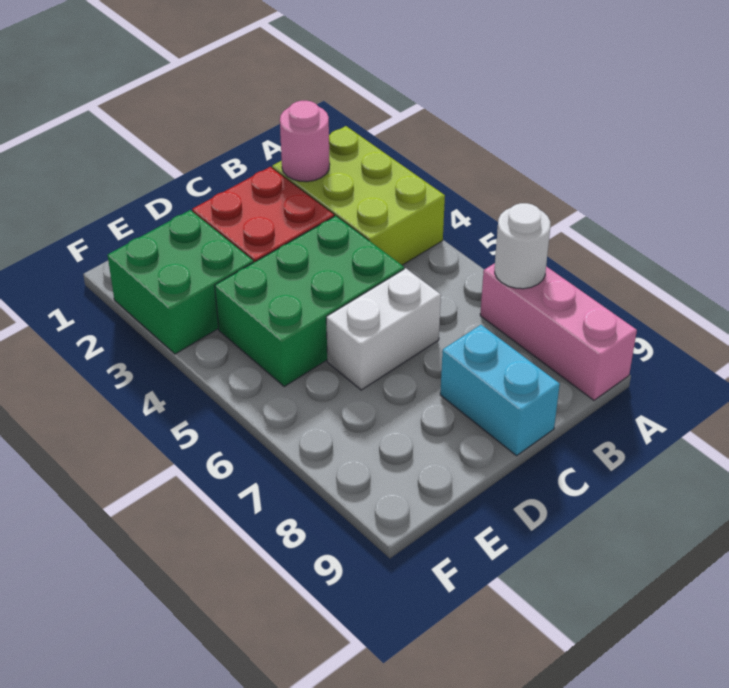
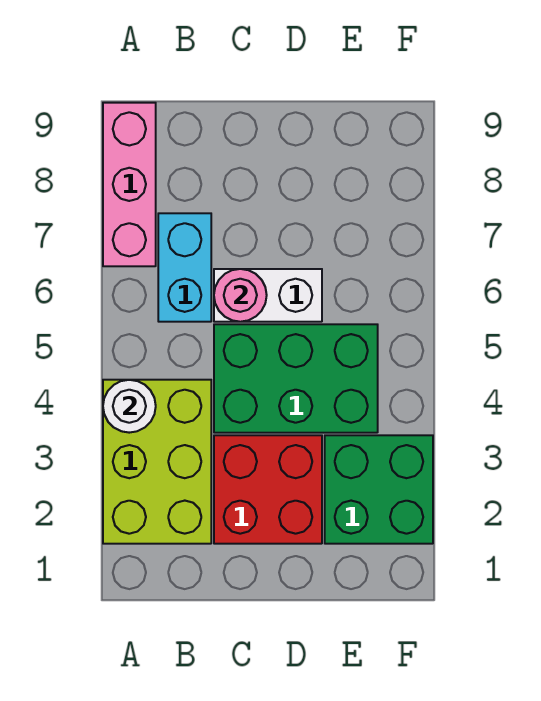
white 1x1 round brick [495,203,550,289] -> white 1x1 round brick moved to [103,380,156,433]
pink 1x1 round brick [280,101,330,182] -> pink 1x1 round brick moved to [214,269,267,322]
cyan 1x2 brick [440,325,560,456] -> cyan 1x2 brick moved to [158,213,211,322]

